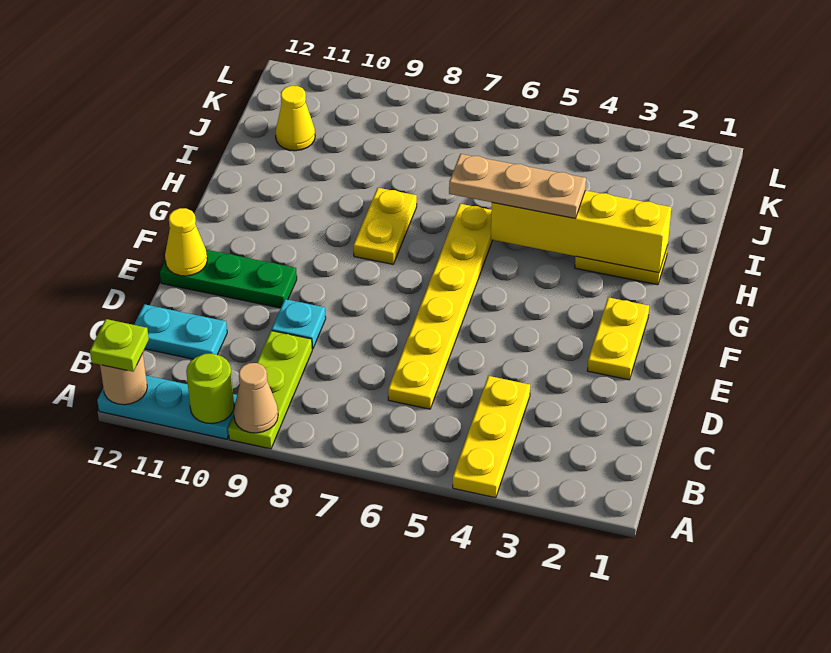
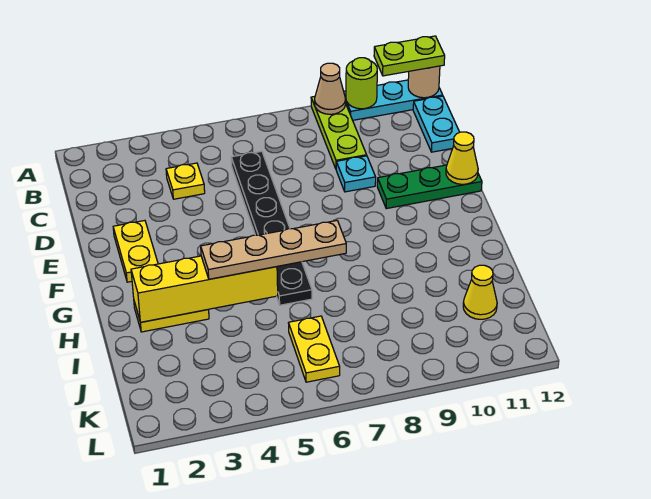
yellow 1x3 plate [453,376,530,498] -> yellow 1x1 plate [166,163,205,199]
lime 1x1 plate [90,319,149,372] -> lime 1x2 plate [374,36,445,76]
yellow 1x6 plate [388,204,493,409] -> black 1x6 plate [231,151,312,305]
cyan 1x2 plate [134,304,227,359] -> cyan 1x2 plate turned to [413,96,460,152]
yellow 1x2 plate [353,188,417,264] -> yellow 1x2 plate moved to [289,316,340,382]
tan 1x3 plate [449,154,586,218] -> tan 1x4 plate [201,221,346,279]

